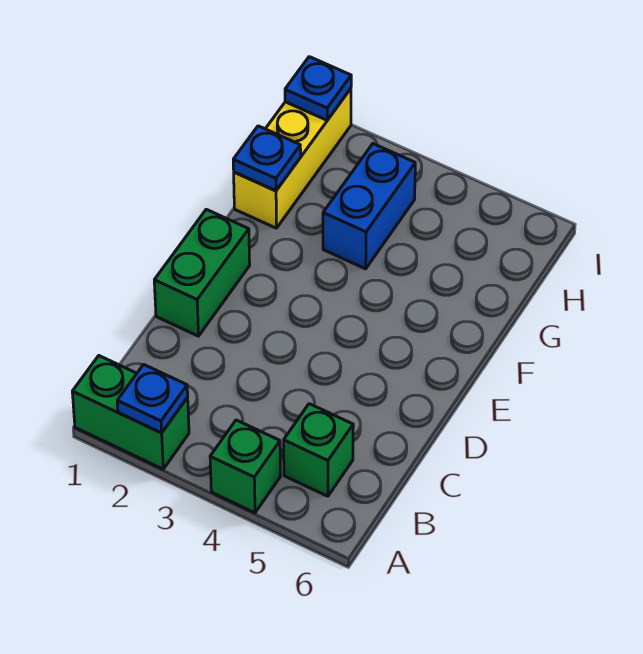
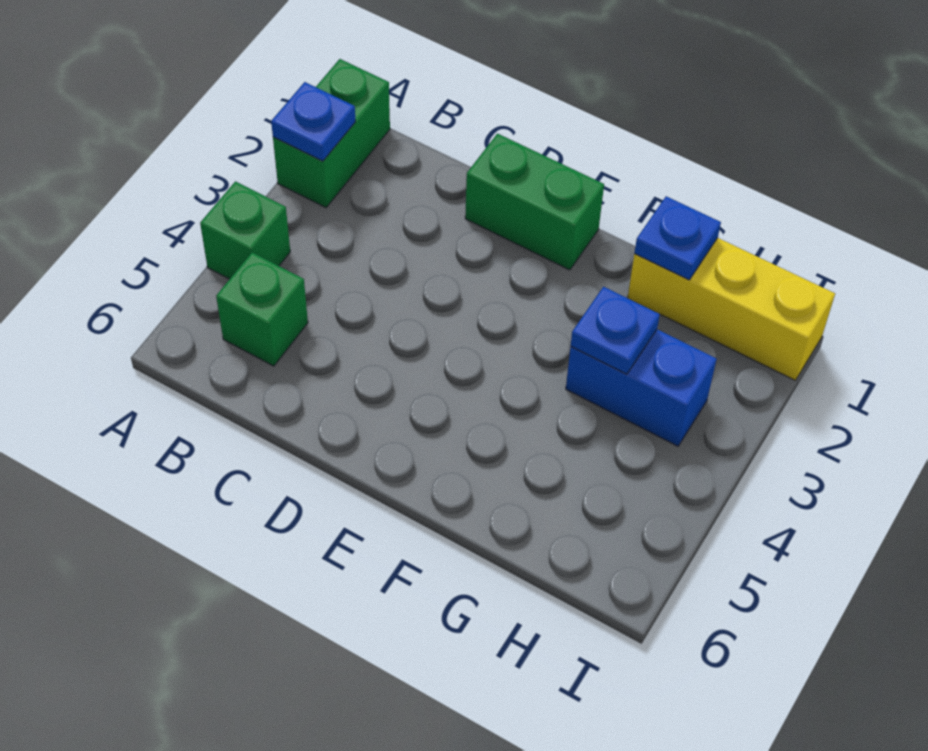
blue 1x1 plate [285,57,351,120] -> blue 1x1 plate moved to [571,287,660,374]

